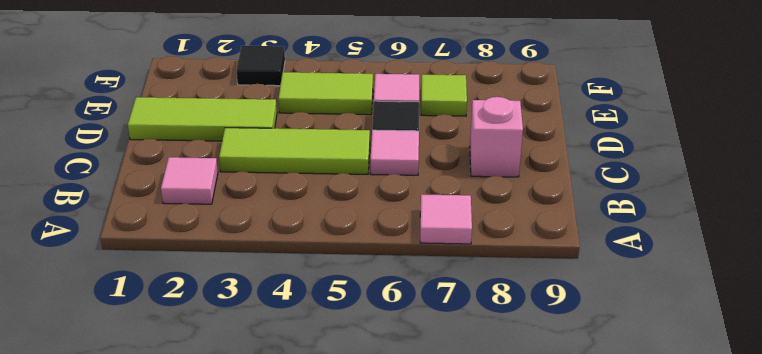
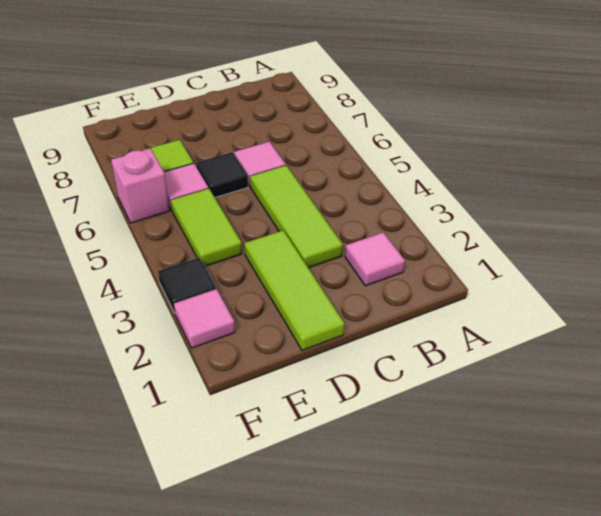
pink 1x1 tile [420,194,472,244] -> pink 1x1 tile moved to [174,289,235,348]
pink 1x1 brick [470,97,523,177] -> pink 1x1 brick moved to [111,148,170,223]

